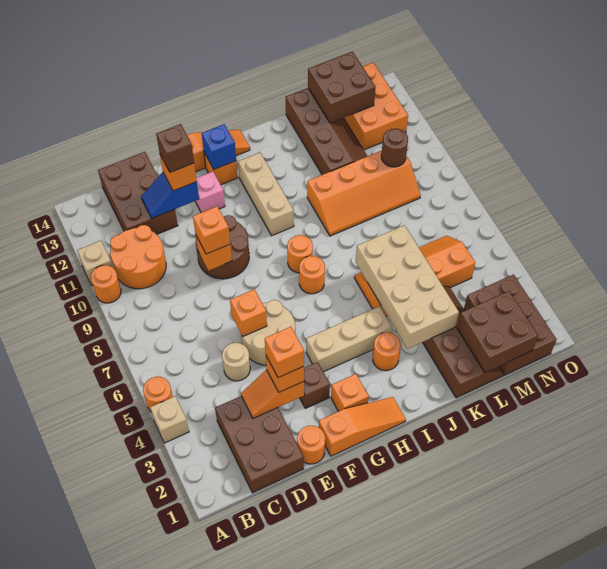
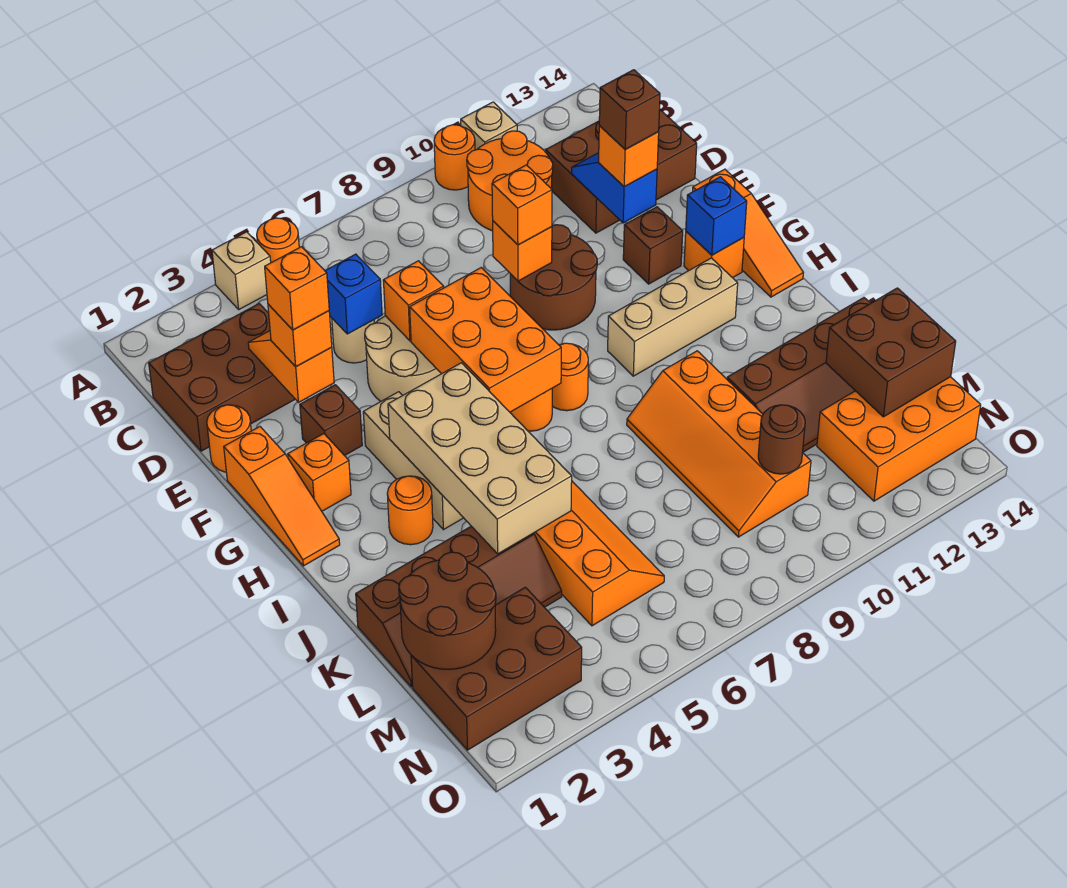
none -> blue 1x1 brick [325,254,382,334]
none -> orange 2x3 brick [410,268,561,412]
pink 1x1 brick [195,171,225,213] -> brown 1x1 brick [623,207,683,284]
tan 2x4 brick [356,225,459,349] -> tan 2x4 brick turned to [388,363,572,554]
brown 2x2 brick [457,291,538,372] -> brown 2x2 round brick [399,552,496,669]

